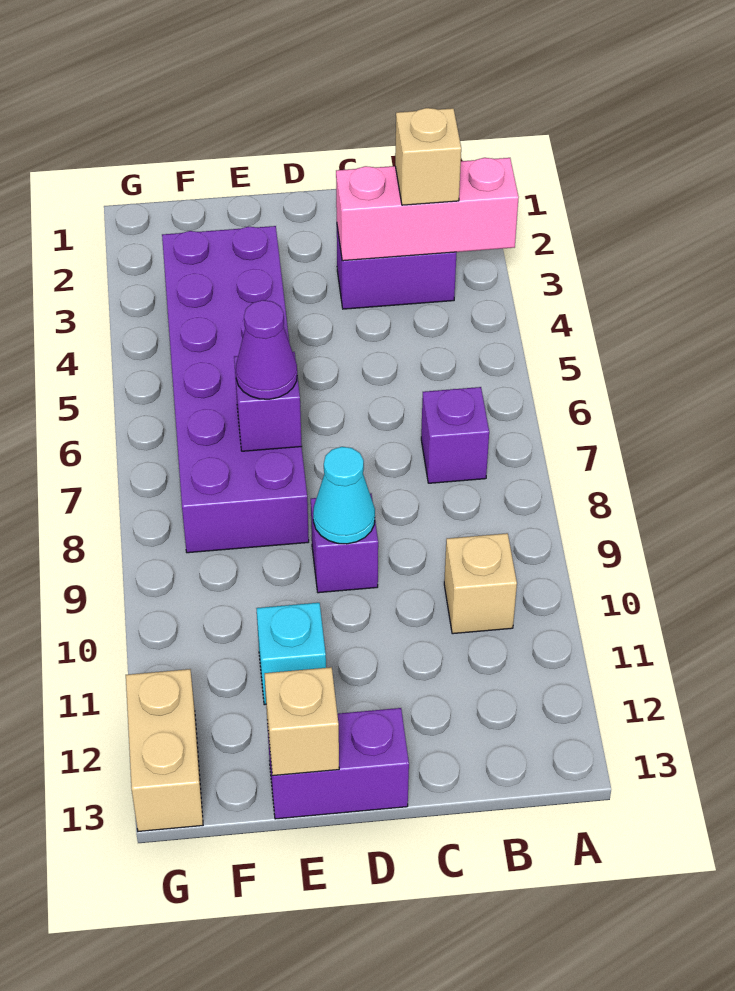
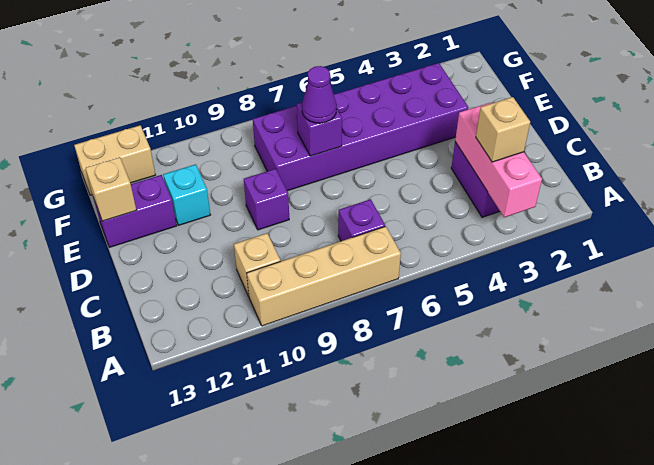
none -> tan 1x4 brick [247,226,401,326]
cyan 1x1 cone [313,447,375,544] -> none
purple 1x2 brick [267,708,409,819] -> purple 1x2 brick turned to [94,175,177,247]

